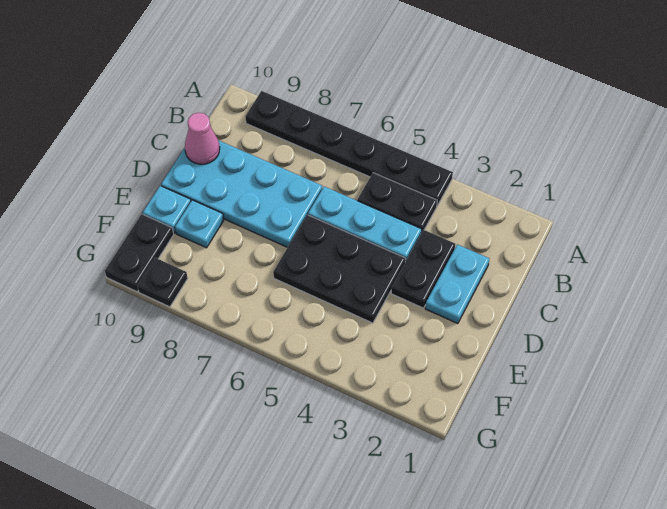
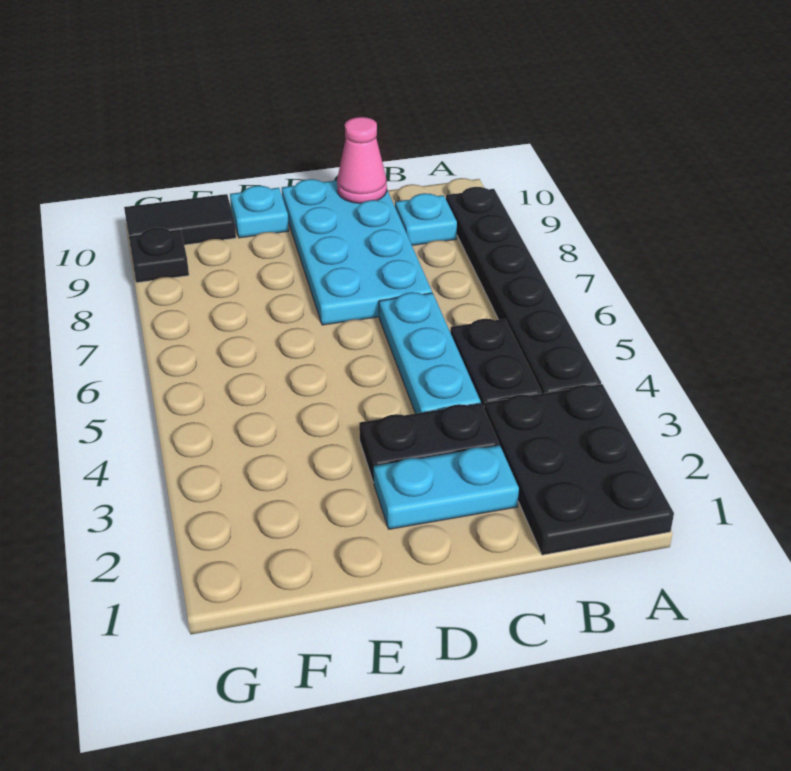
black 2x3 plate [273,215,406,323] -> black 2x3 plate moved to [484,384,674,555]
cyan 1x1 plate [175,200,224,248] -> cyan 1x1 plate moved to [395,193,457,245]
black 1x2 plate [105,214,174,292] -> black 1x2 tile [124,194,236,245]

